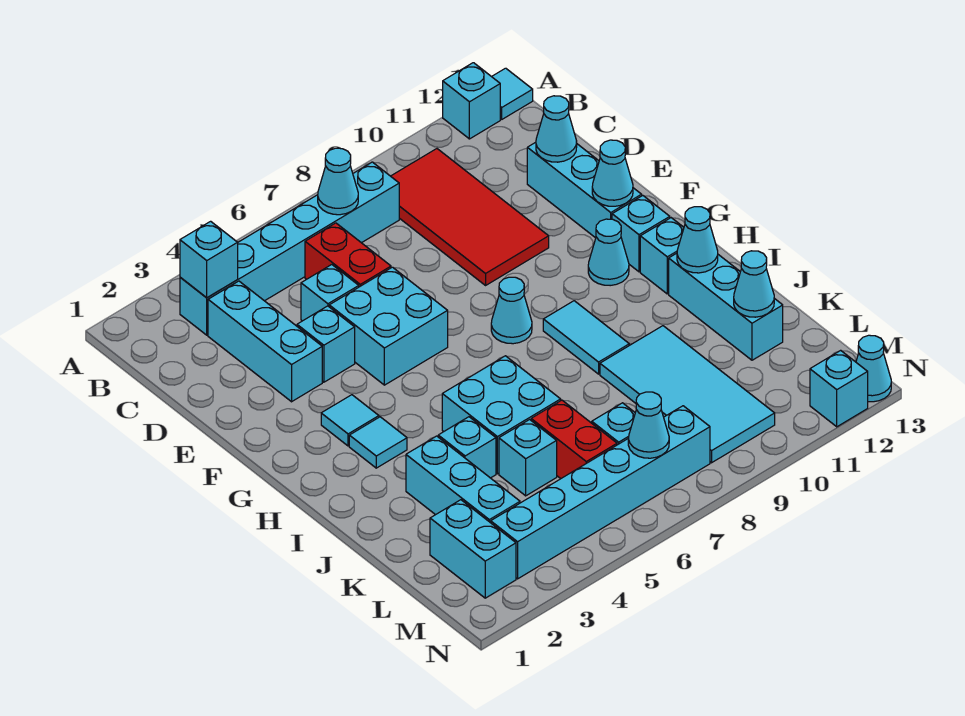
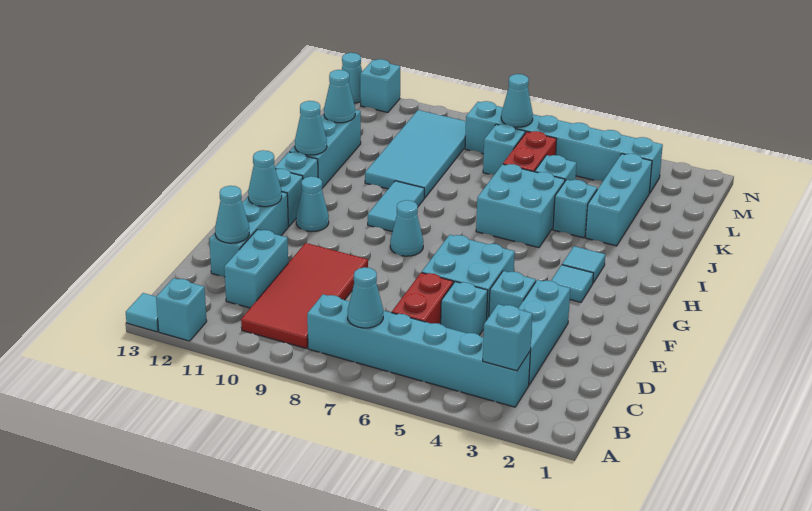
cyan 1x2 brick [430,500,516,598] -> cyan 1x2 brick moved to [224,230,288,308]

